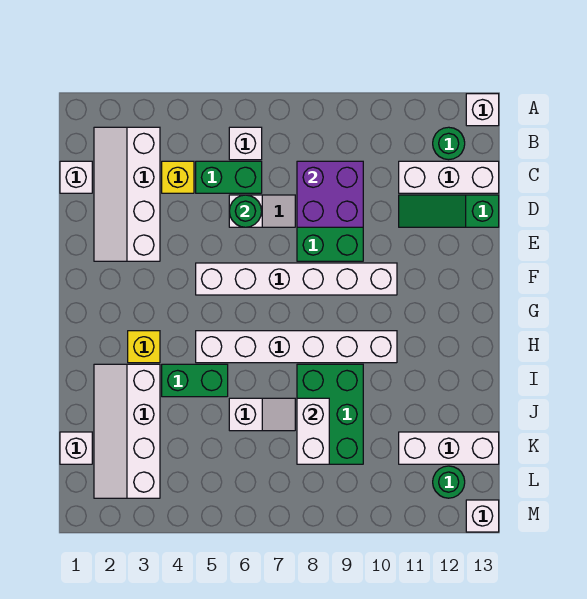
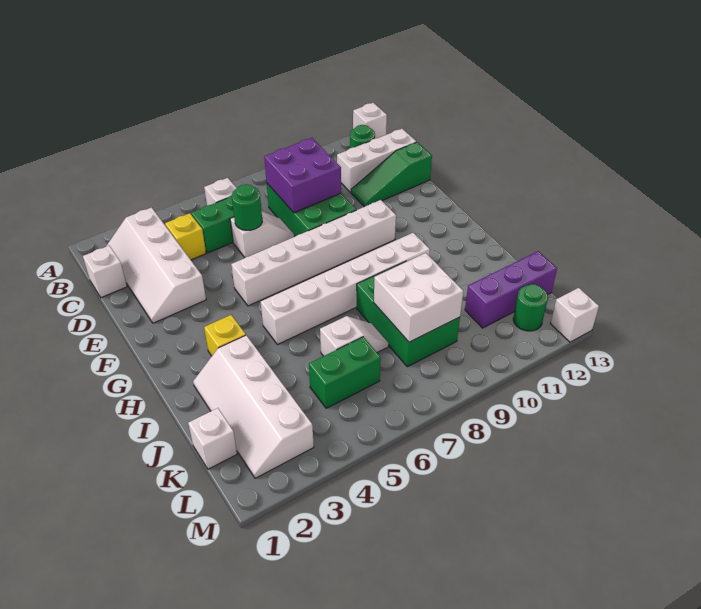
green 1x2 brick [162,364,228,397] -> green 1x2 brick moved to [309,337,381,408]
white 1x2 brick [297,398,329,464] -> white 2x2 brick [374,253,463,342]
white 1x3 brick [399,432,499,464] -> purple 1x3 brick [465,251,557,328]

